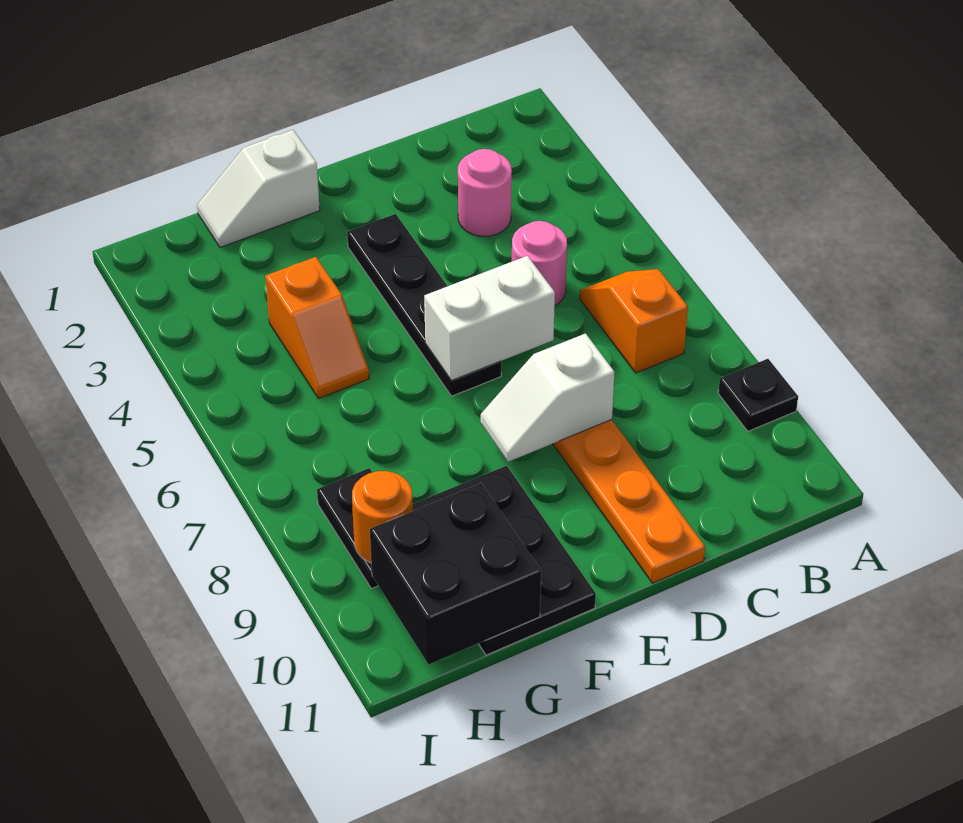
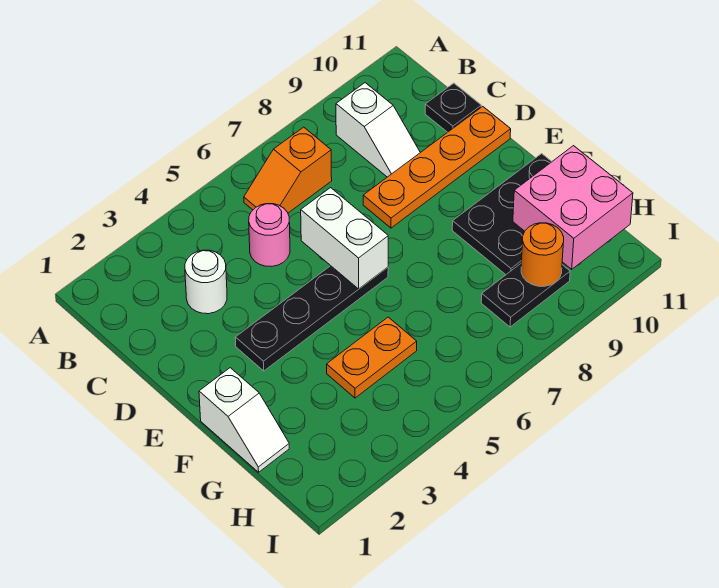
black 1x1 plate [718,359,798,431] -> black 1x1 plate moved to [425,83,481,132]
pink 1x1 round brick [458,149,512,236] -> white 1x1 round brick [185,250,227,314]
white 1x2 slope [481,333,615,462] -> white 1x2 slope moved to [336,83,420,177]
orange 1x2 slope [265,257,369,398] -> orange 1x2 plate [327,317,417,398]
black 2x2 brick [370,483,541,664] -> pink 2x2 brick [513,146,633,269]

